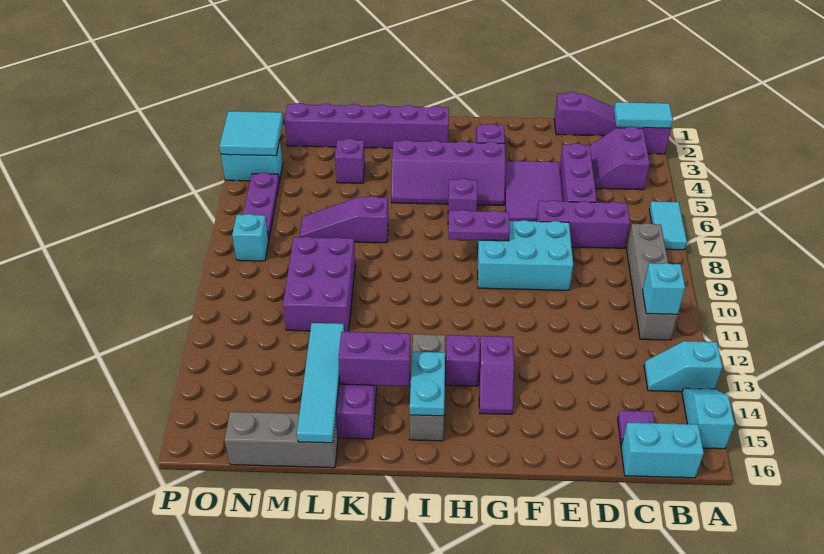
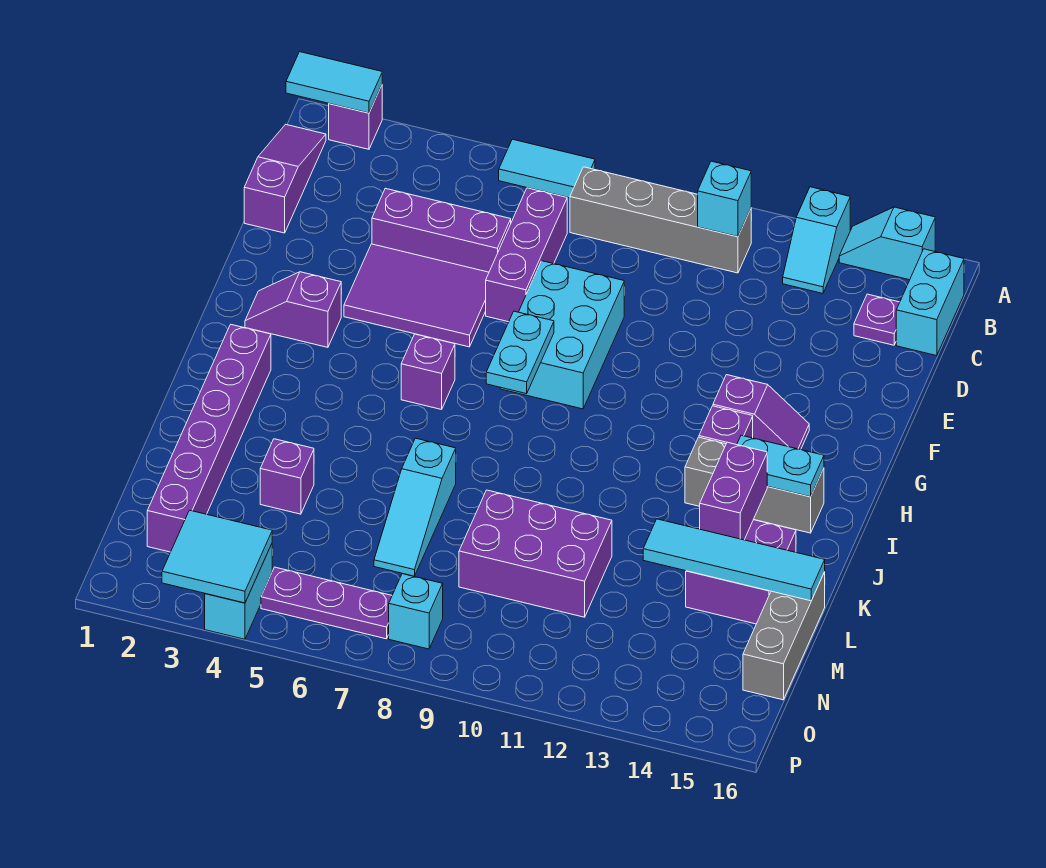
cyan 1x2 tile [614,102,673,128] -> cyan 1x2 tile turned to [286,52,382,113]
purple 2x2 slope [590,127,650,190] -> none
purple 2x4 slope [391,140,505,205] -> none
purple 1x2 plate [448,210,510,241] -> cyan 1x2 plate [486,311,554,394]
purple 1x3 slope [299,196,388,243] -> cyan 1x3 slope [374,438,456,576]

